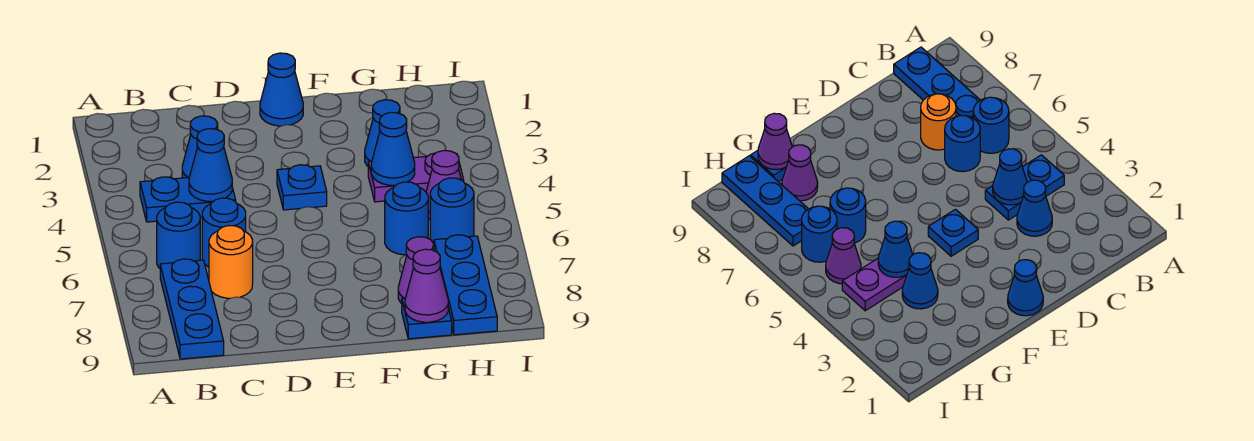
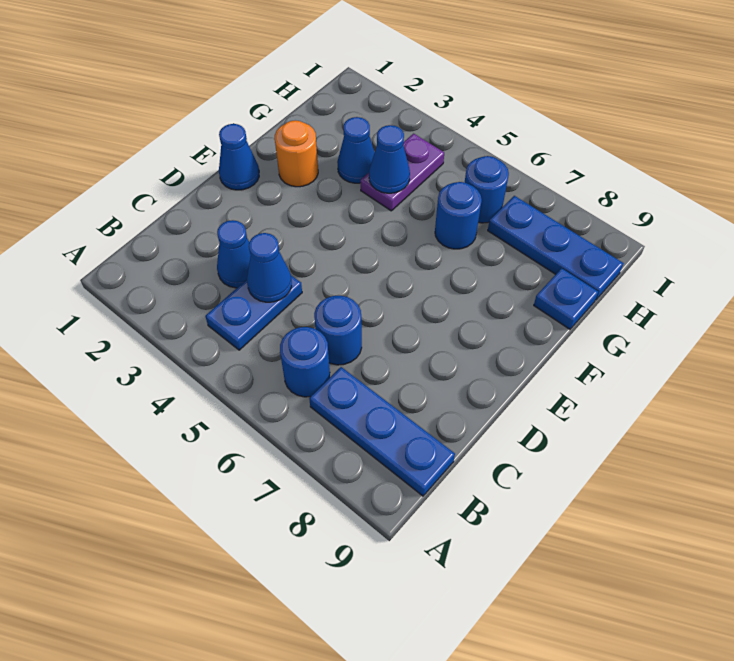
orange 1x1 round brick [209,226,253,298] -> orange 1x1 round brick moved to [275,120,318,187]
blue 1x1 plate [277,165,327,210] -> none
purple 1x1 cone [398,237,434,303] -> none
purple 1x1 cone [405,249,448,322] -> none
purple 1x1 cone [426,151,461,219] -> none

